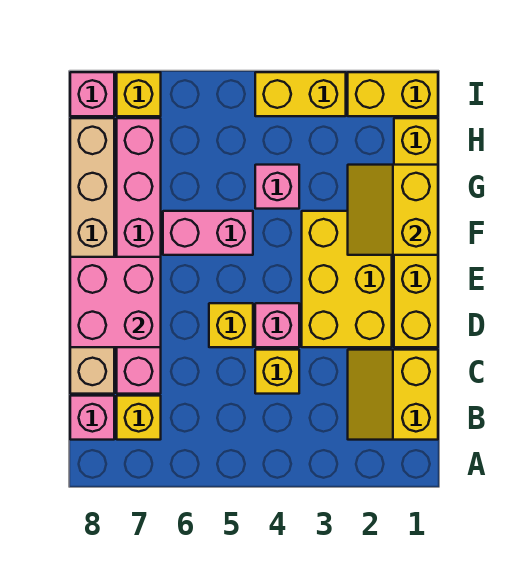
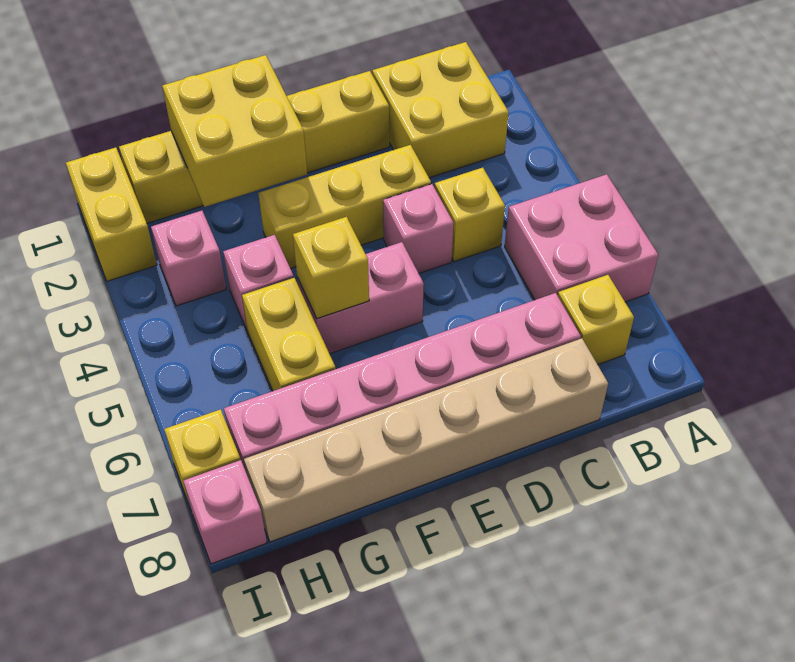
yellow 2x2 slope [348,350,438,440] -> yellow 2x2 brick [372,42,509,178]
pink 1x1 brick [70,396,114,440] -> pink 1x1 brick moved to [151,211,226,306]
yellow 2x3 brick [302,211,392,347] -> yellow 1x3 brick [259,145,431,268]
yellow 1x1 brick [209,303,253,347] -> yellow 1x1 brick moved to [293,217,369,319]
pink 2x2 brick [70,257,161,347] -> pink 2x2 brick moved to [505,174,658,302]
yellow 2x2 slope [348,165,438,255] -> yellow 2x2 brick [162,55,307,207]
pink 1x2 brick [163,211,253,255] -> pink 1x2 brick turned to [297,242,424,354]
yellow 1x2 brick [255,72,346,116] -> yellow 1x2 brick moved to [242,278,336,391]

